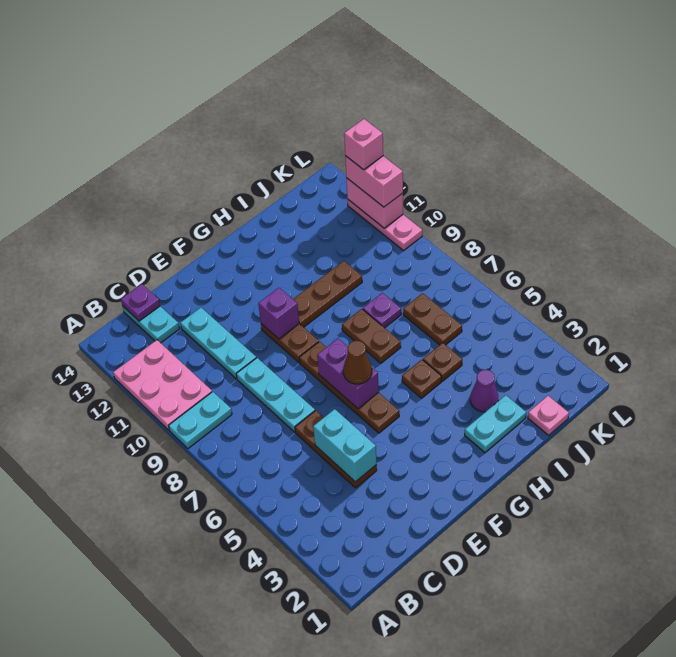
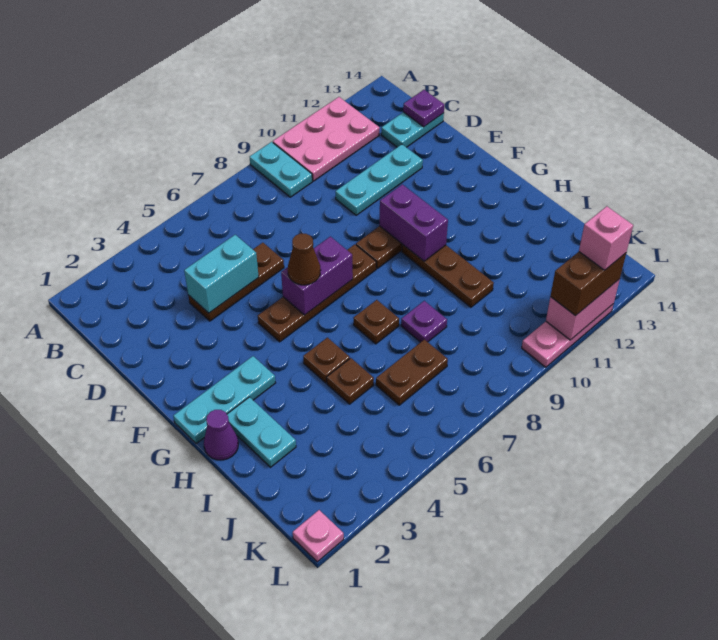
cyan 1x3 plate [236,358,315,432] -> cyan 1x3 plate moved to [173,356,275,444]
purple 1x1 brick [258,288,299,339] -> purple 1x2 brick [379,184,448,261]
brown 1x2 plate [342,309,401,363] -> brown 1x1 plate [353,300,399,344]
purple 1x1 cone [470,370,498,412] -> purple 1x1 cone moved to [204,410,238,460]
pink 1x1 plate [528,396,569,435] -> pink 1x1 plate moved to [293,510,344,562]
pink 1x2 brick [345,156,403,207] -> brown 1x2 brick [551,252,626,316]

